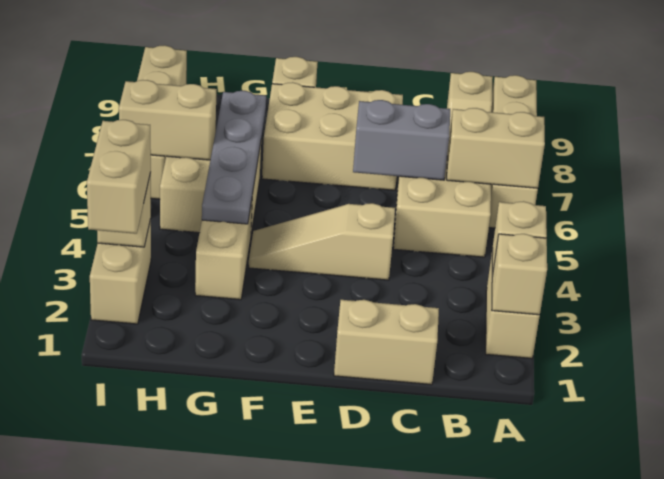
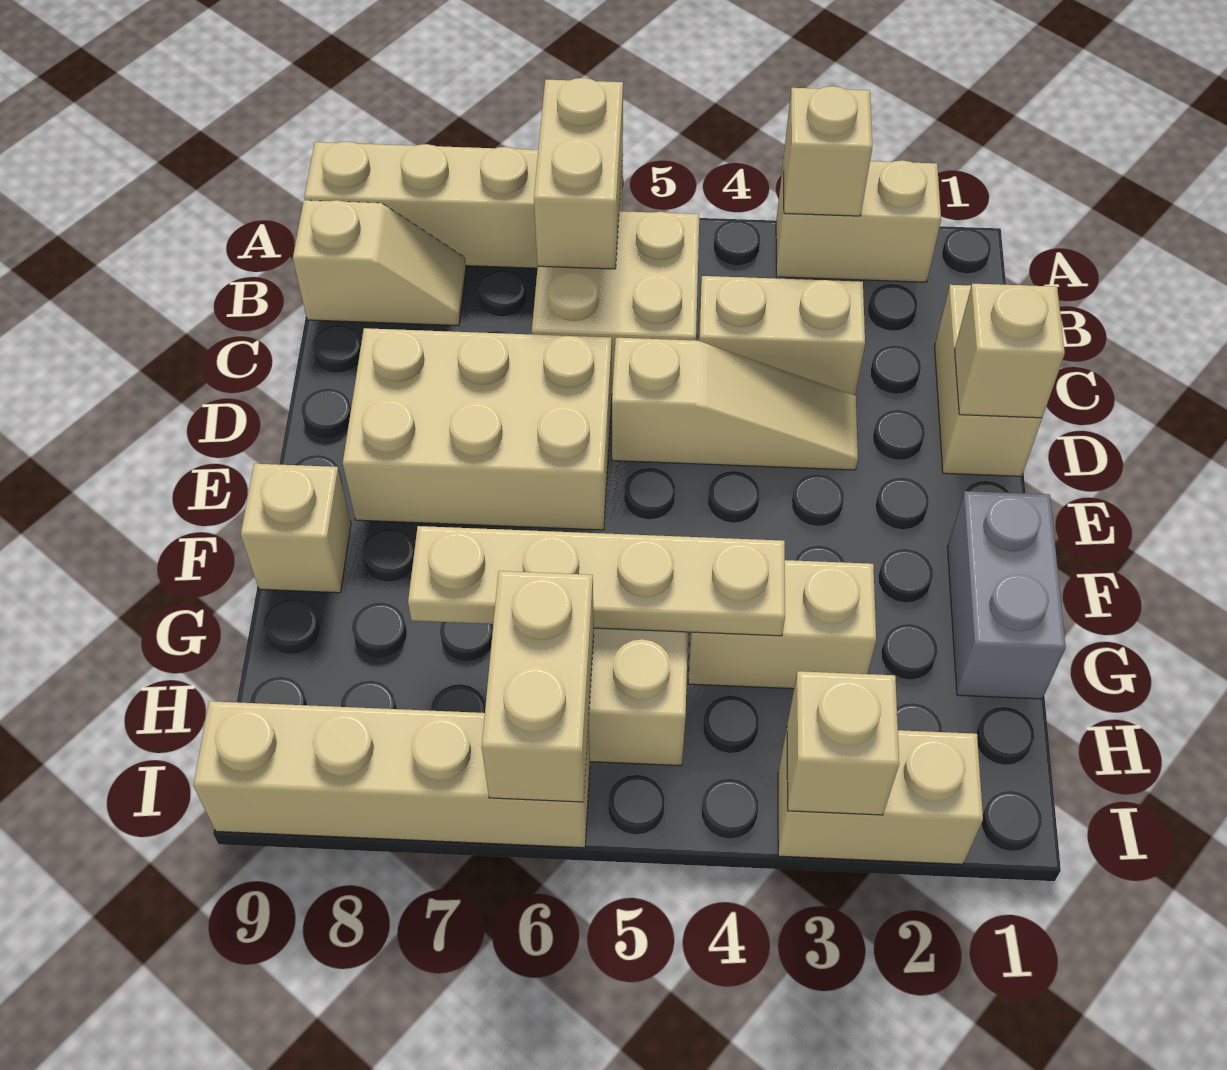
tan 1x1 brick [492,234,547,315] -> tan 1x1 brick moved to [955,284,1065,418]
grey 1x2 brick [353,100,450,180] -> grey 1x2 brick moved to [947,491,1066,699]
tan 1x3 slope [249,203,395,280] -> tan 1x3 slope turned to [612,338,858,470]
tan 2x3 brick [262,82,403,190] -> tan 2x3 brick turned to [343,328,612,530]
grey 1x4 plate [202,91,266,224] -> tan 1x4 plate [408,526,785,636]
tan 1x2 brick [87,120,151,234] -> tan 1x2 brick moved to [698,276,865,395]

